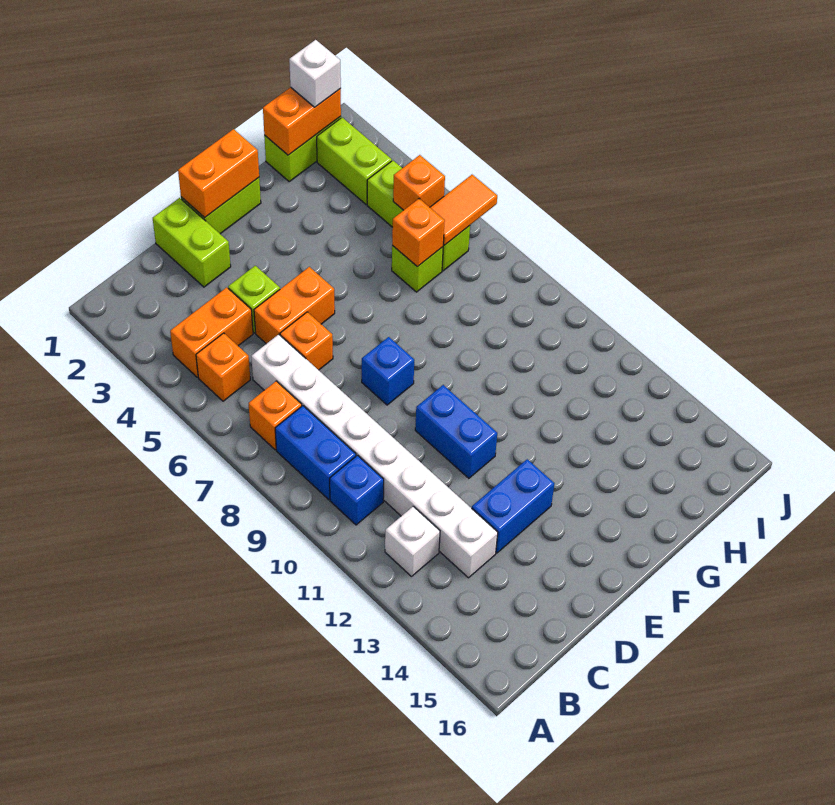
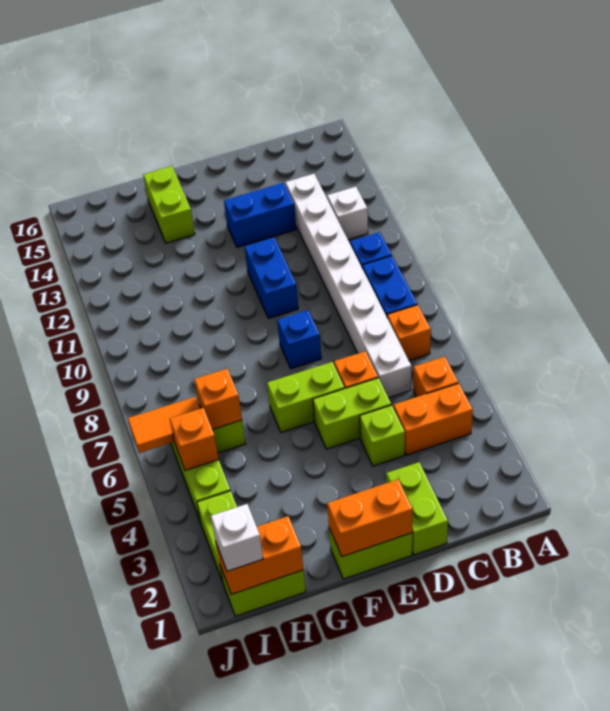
orange 1x2 brick [254,267,335,344] -> lime 1x2 brick [313,378,391,449]
none -> lime 1x2 brick [267,362,344,432]
none -> lime 1x2 brick [143,166,195,243]

